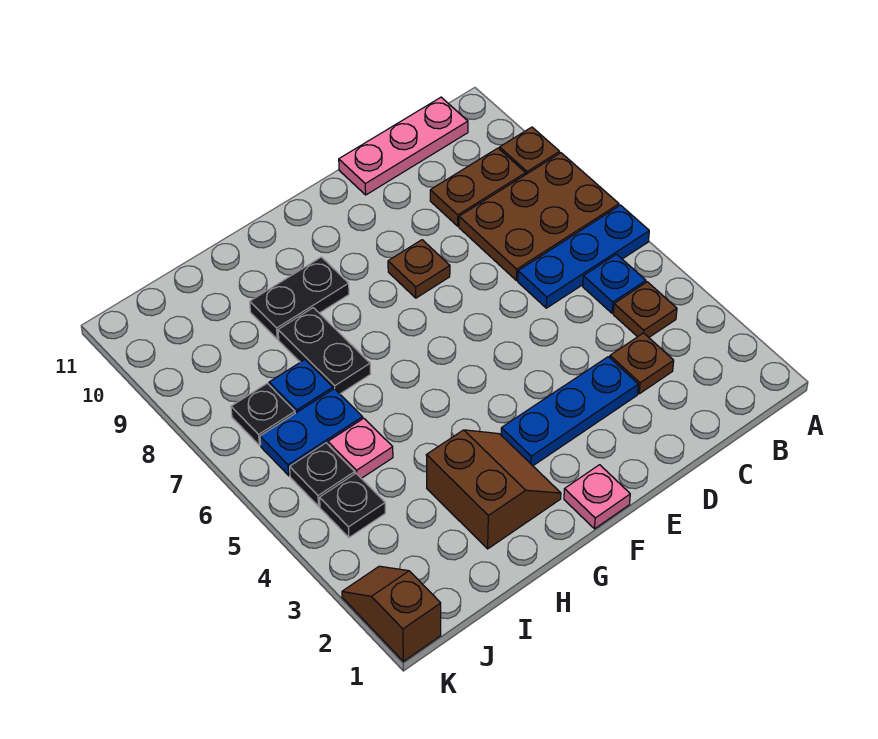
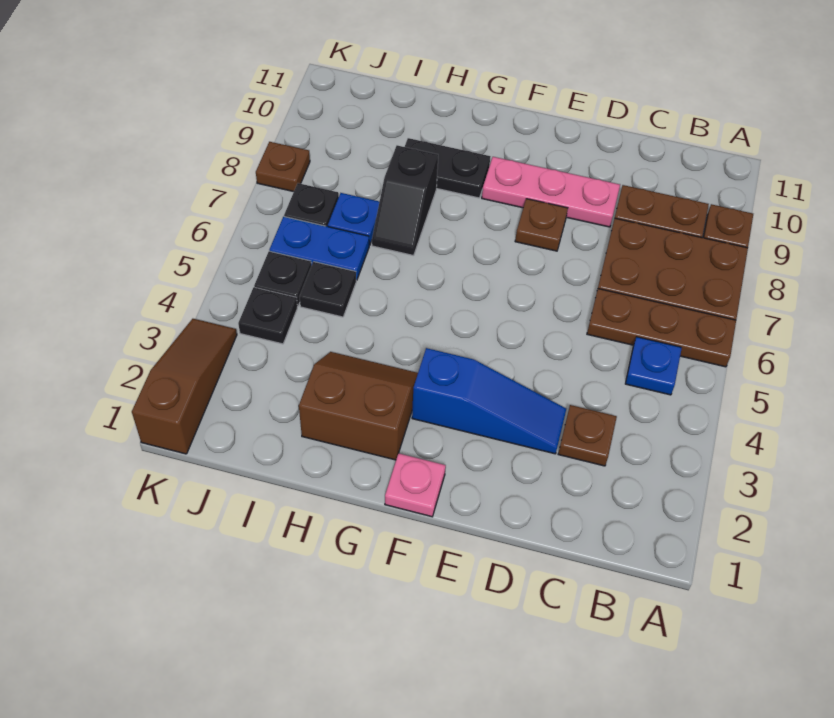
blue 1x3 plate [518,205,649,308] -> brown 1x3 plate [587,289,736,367]
brown 1x1 plate [613,282,677,337] -> brown 1x1 plate moved to [256,142,310,192]
pink 1x3 plate [339,97,468,195] -> pink 1x3 plate moved to [482,157,620,227]
blue 1x3 plate [501,357,638,466] -> blue 1x3 slope [412,348,566,454]
brown 2x2 slope [426,430,561,549] -> brown 2x2 slope turned to [299,352,418,460]
black 1x2 plate [278,308,371,394] -> black 1x2 slope [372,145,438,256]
pink 1x1 plate [328,418,393,478] -> black 1x1 plate [299,262,356,317]
brown 1x2 slope [342,566,441,661] -> brown 1x3 slope [132,319,237,454]

